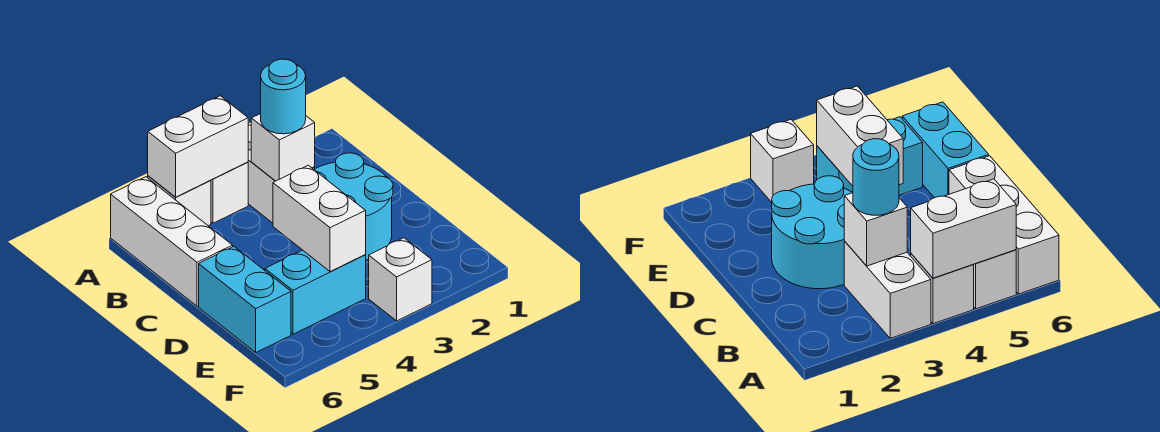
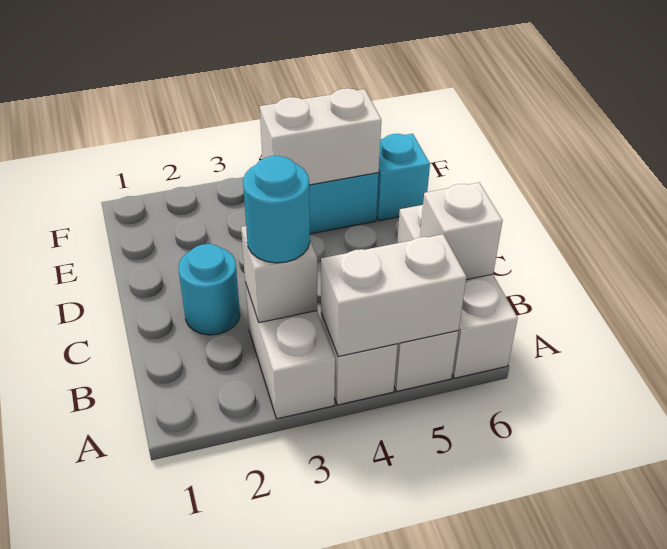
cyan 2x2 round brick [314,153,393,260] -> cyan 1x1 round brick [179,244,240,335]
white 1x2 brick [273,165,366,272] -> white 1x2 brick turned to [260,88,381,185]
cyan 1x2 brick [199,246,291,352] -> cyan 1x1 brick [376,134,430,221]
white 1x1 brick [369,238,432,321] -> white 1x1 brick moved to [420,183,503,280]

